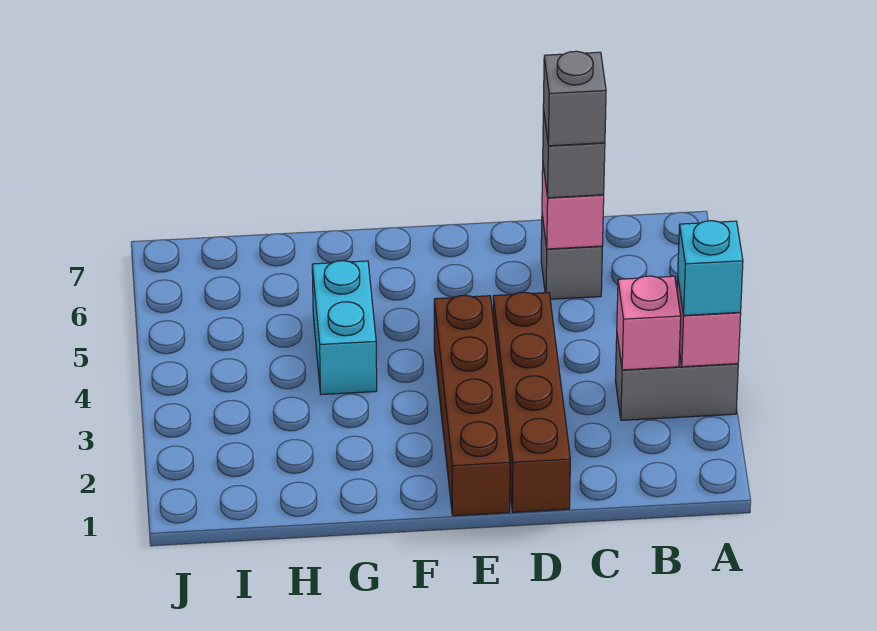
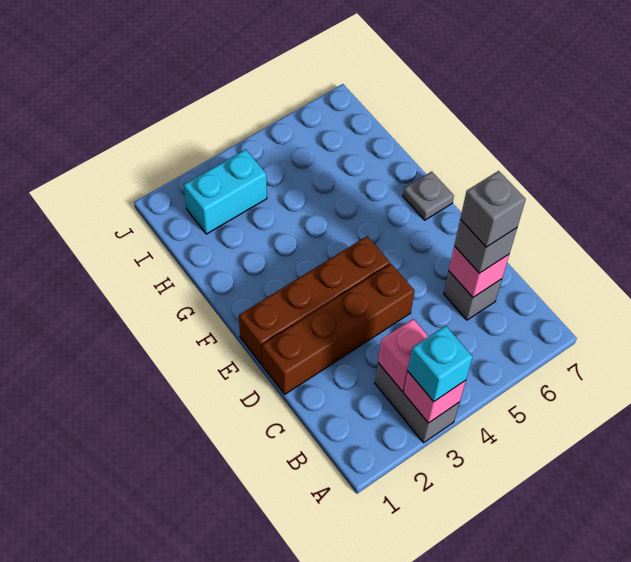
none -> grey 1x1 plate [403,172,454,220]
cyan 1x2 brick [312,261,377,395] -> cyan 1x2 brick moved to [184,149,267,234]

